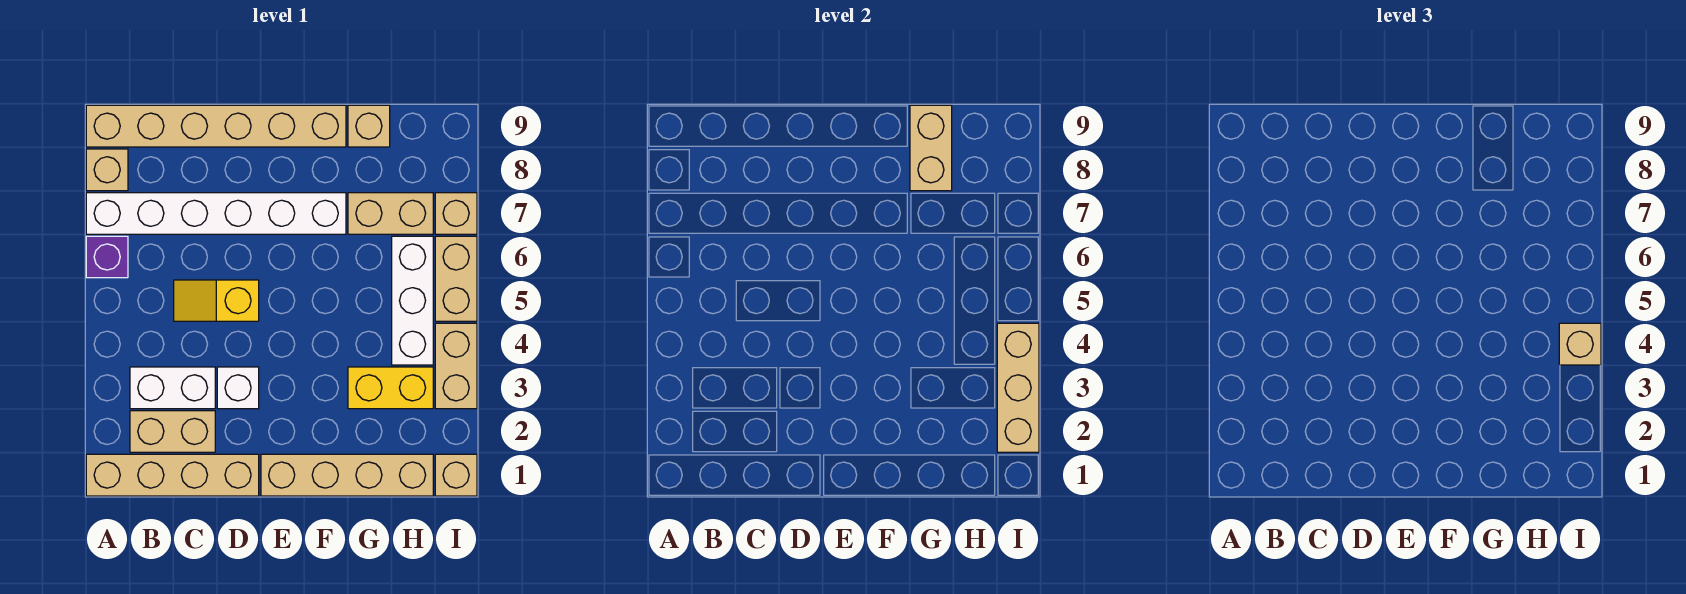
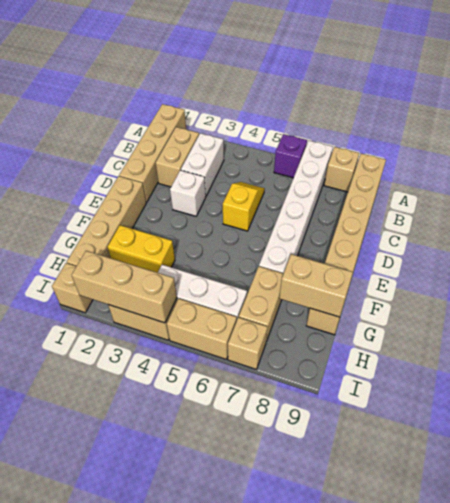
yellow 1x2 brick [348,367,433,409] -> yellow 1x2 brick turned to [108,225,175,273]
tan 1x1 brick [1559,323,1601,365] -> none

